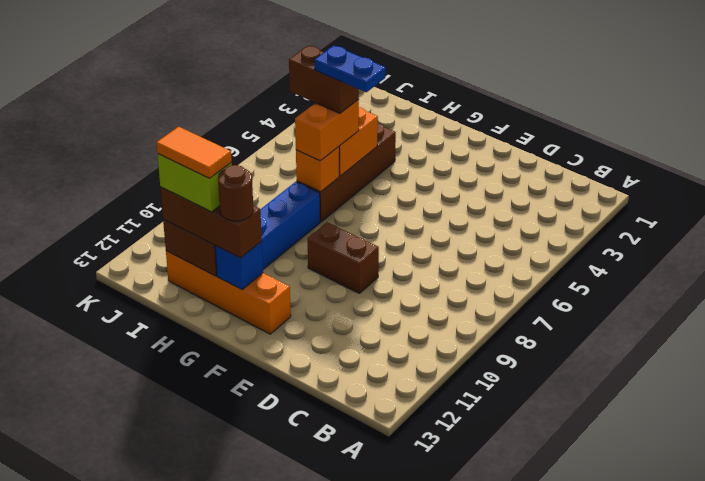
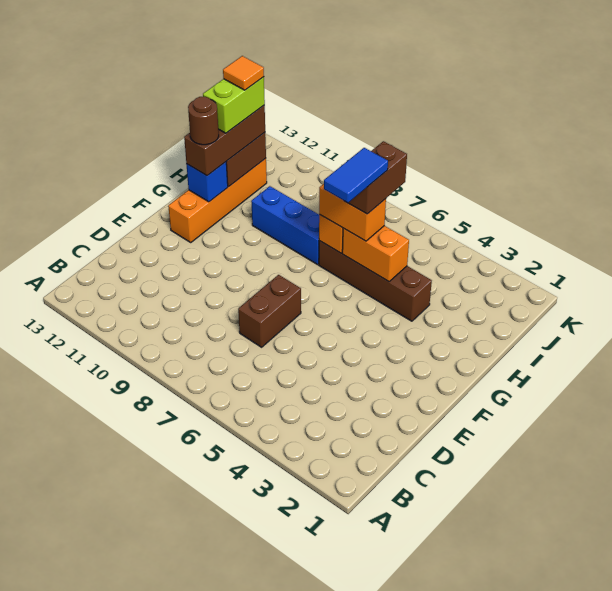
brown 1x2 brick [308,222,379,293] -> brown 1x2 brick moved to [238,275,301,347]
blue 1x2 plate [315,46,386,92] -> blue 1x2 tile [324,148,388,203]
orange 1x2 tile [157,127,232,178] -> orange 1x1 tile [223,56,264,90]

